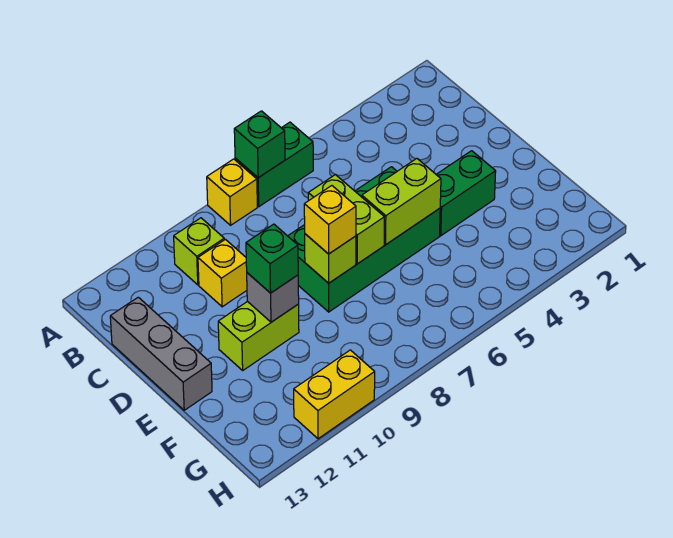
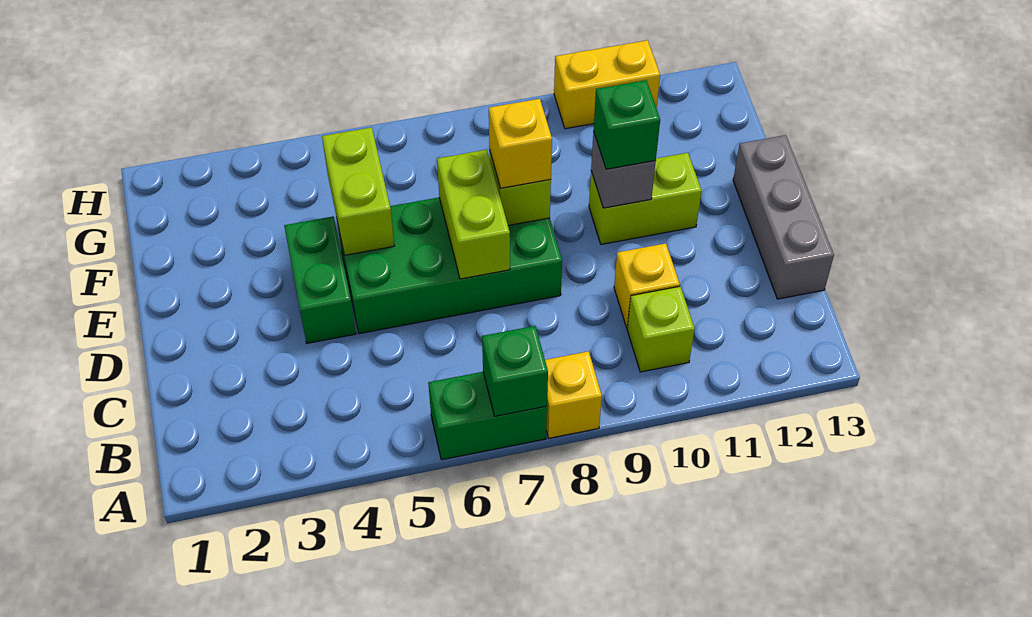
green 1x2 brick [436,151,496,236] -> green 1x2 brick turned to [284,216,356,343]
lime 1x2 brick [362,159,441,245] -> lime 1x2 brick turned to [322,127,394,255]

